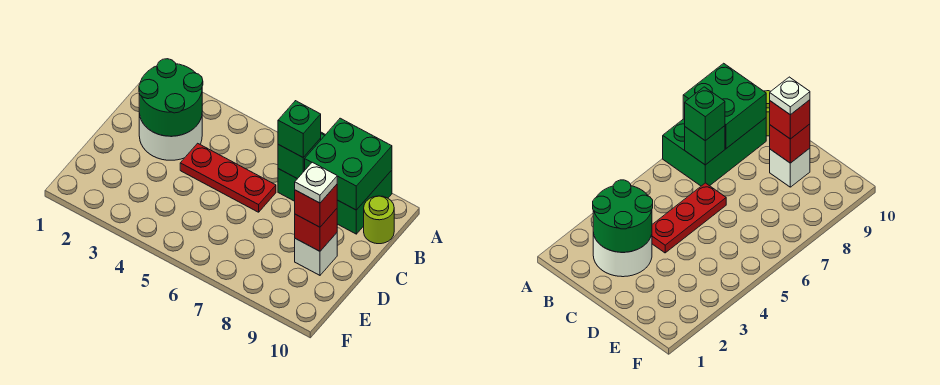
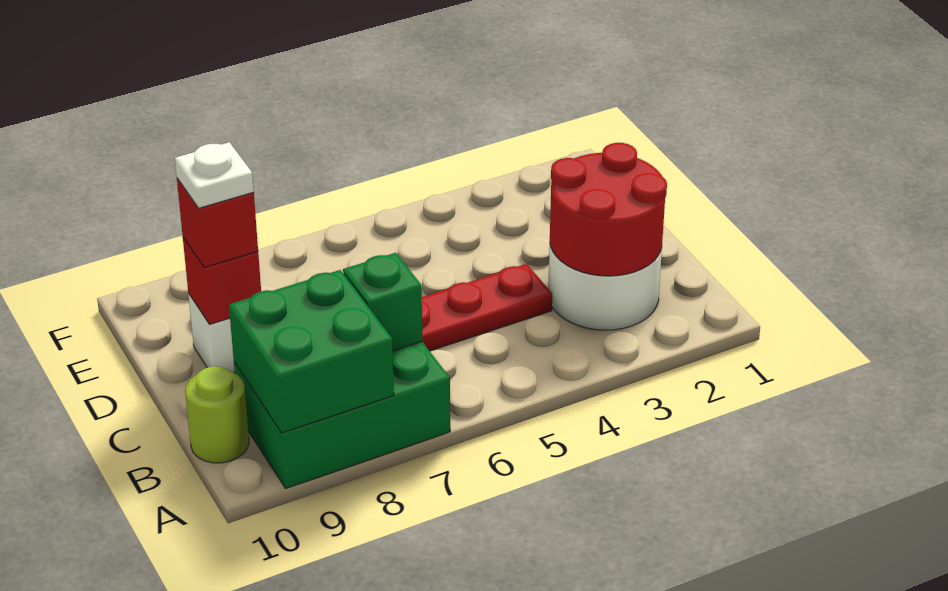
green 2x2 round brick [139,59,203,136] -> red 2x2 round brick [550,143,667,276]
green 1x1 brick [278,101,321,157] -> none

